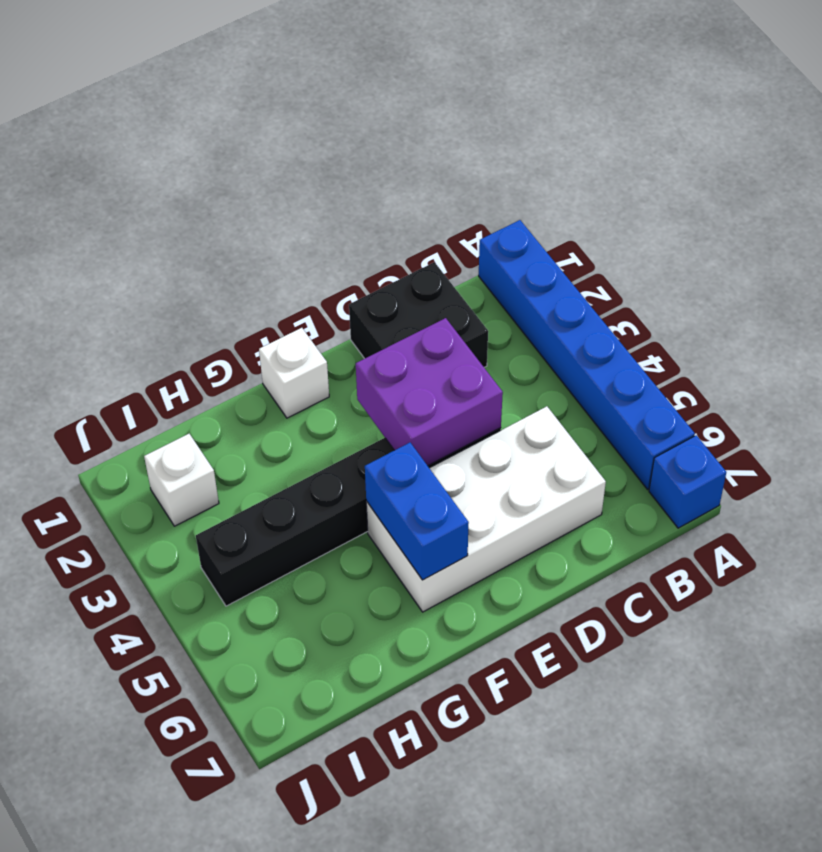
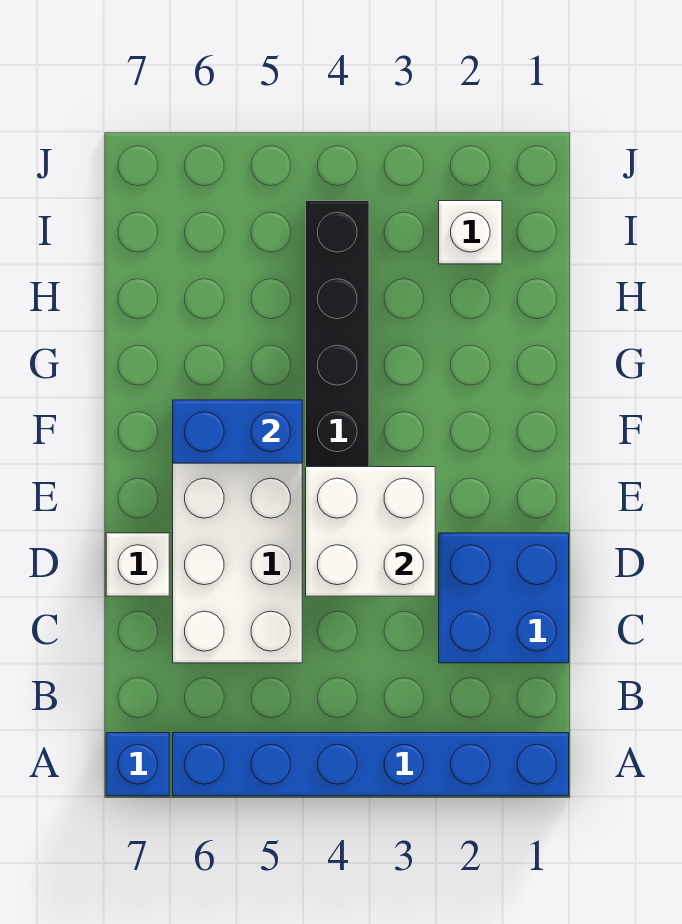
black 2x2 brick [349,262,488,367] -> blue 2x2 brick [439,533,569,663]
purple 2x2 brick [356,318,503,466] -> white 2x2 brick [306,467,435,596]
white 1x1 brick [259,328,329,418] -> white 1x1 brick moved to [106,533,169,596]

